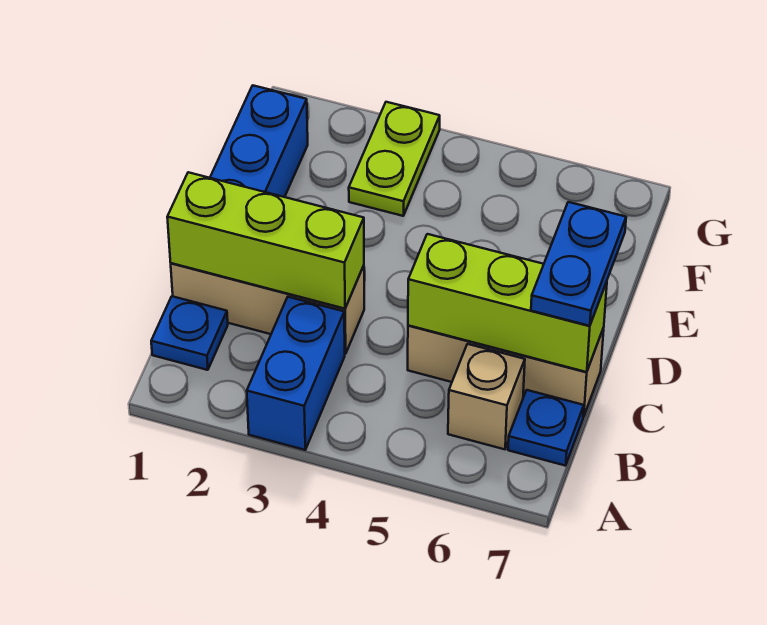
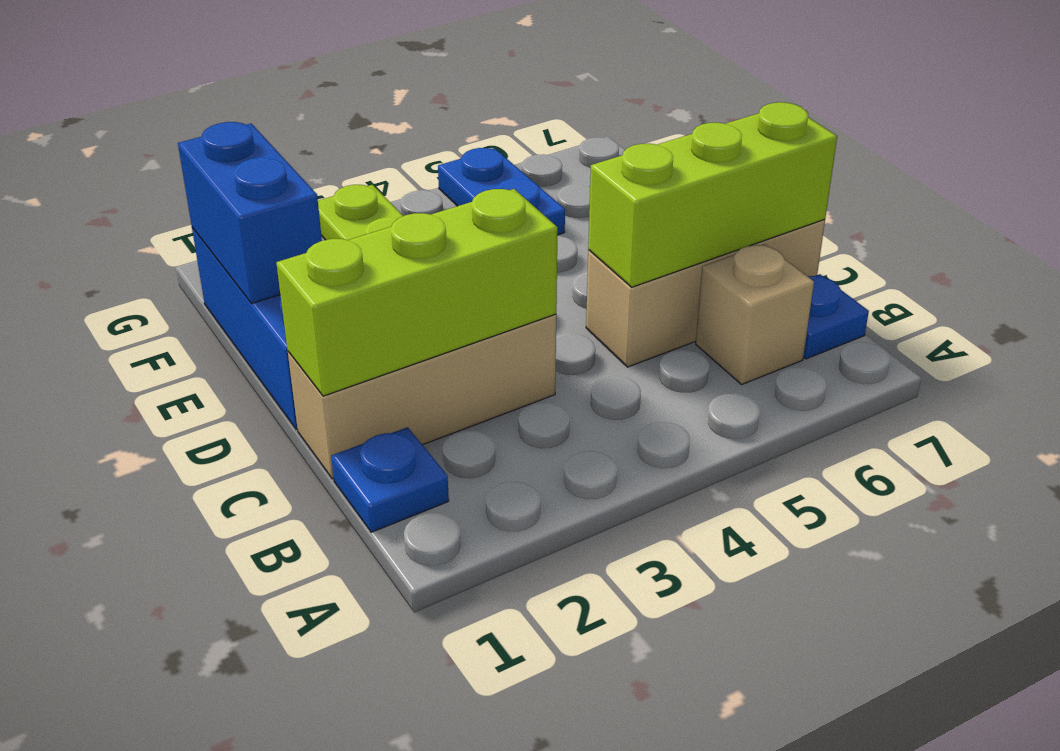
blue 1x2 brick [247,297,345,450] -> blue 1x2 brick moved to [178,122,322,304]
blue 1x2 plate [531,202,626,326] -> blue 1x2 plate moved to [438,148,565,235]

